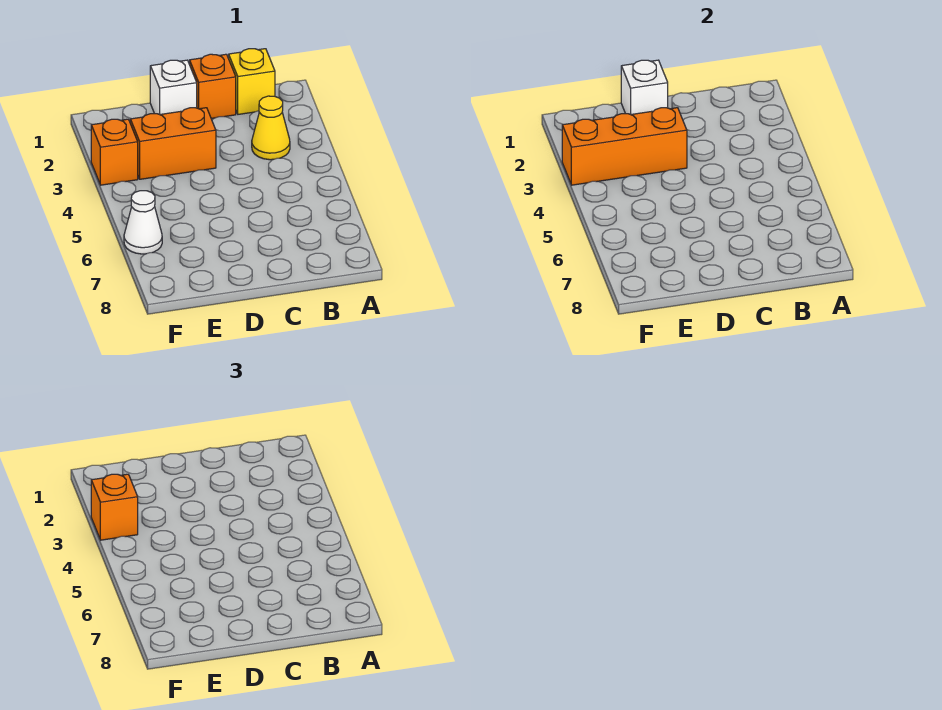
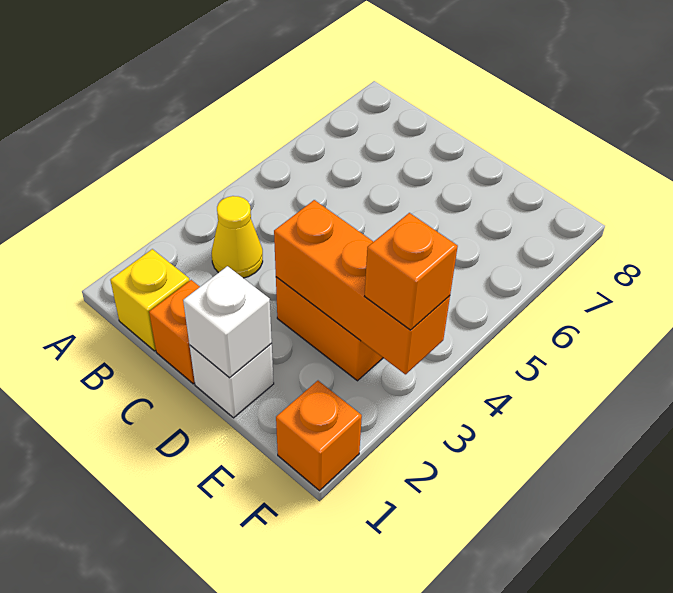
orange 1x1 brick [91,119,138,185] -> orange 1x1 brick moved to [276,381,362,491]
white 1x1 cone [124,191,162,254] -> none

